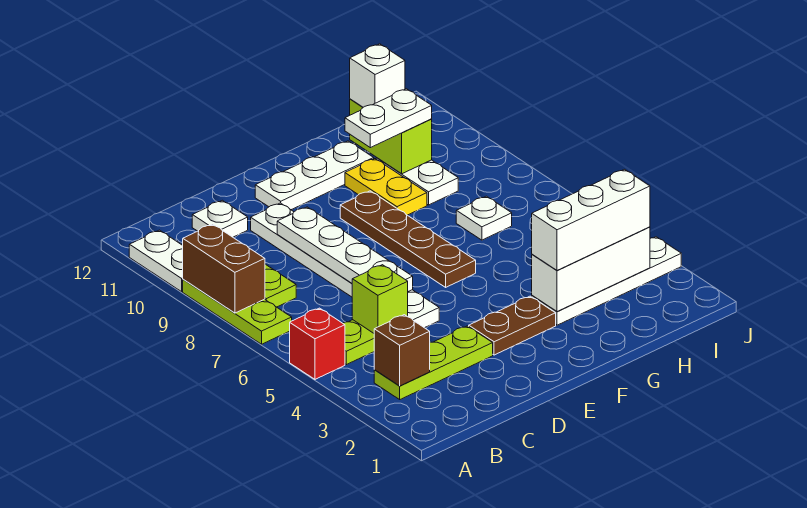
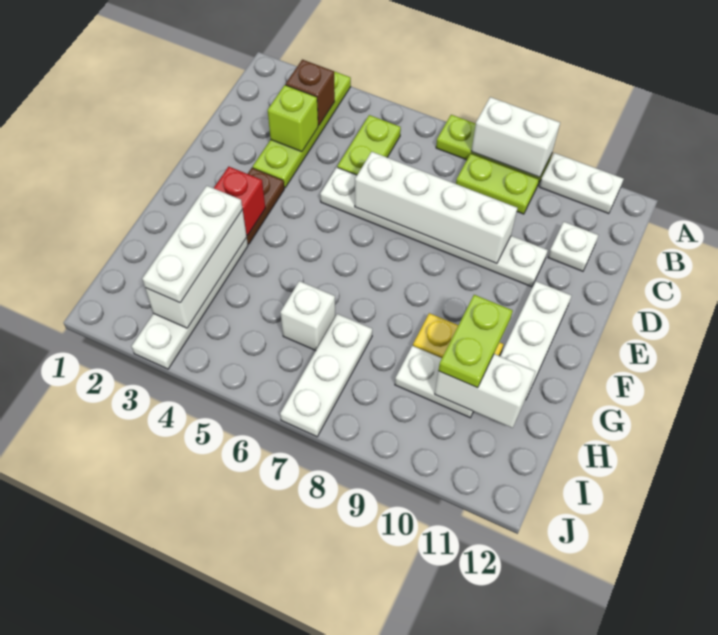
red 1x1 brick [290,308,345,379] -> red 1x1 brick moved to [214,167,265,236]
brown 1x2 brick [183,224,265,313] -> white 1x2 brick [472,97,560,177]
lime 1x3 plate [374,326,493,399] -> lime 1x4 plate [253,71,351,188]
lime 1x1 brick [352,265,408,333] -> lime 1x1 brick moved to [268,85,318,152]
white 1x4 plate [277,207,413,291] -> white 1x4 brick [355,152,517,264]
brown 1x4 plate [340,191,476,287] -> none
white 1x3 brick [532,169,650,270] -> white 1x3 plate [142,186,242,303]
white 1x2 plate [345,89,432,148] -> lime 1x2 plate [438,295,513,388]
white 1x1 plate [456,196,512,240] -> white 1x3 plate [280,314,372,437]
lime 1x2 brick [350,99,432,174] -> white 1x2 brick [435,354,536,428]
white 1x1 brick [350,44,405,107] -> white 1x1 brick moved to [280,281,335,351]

